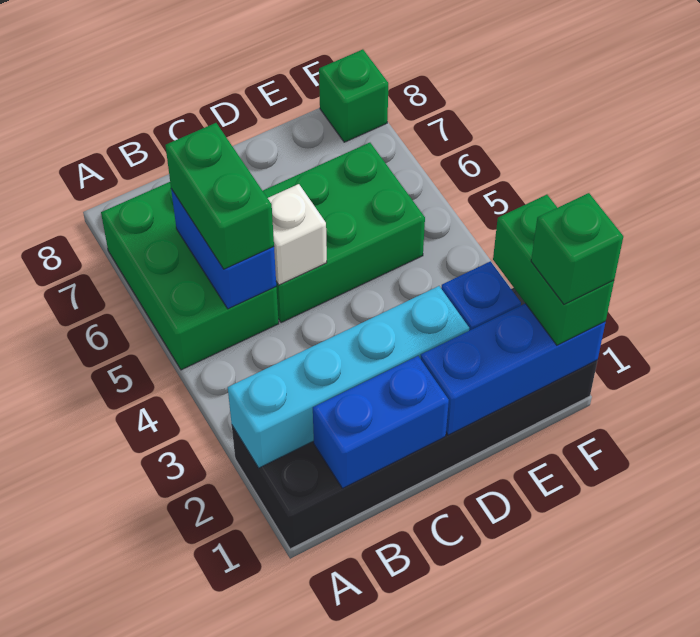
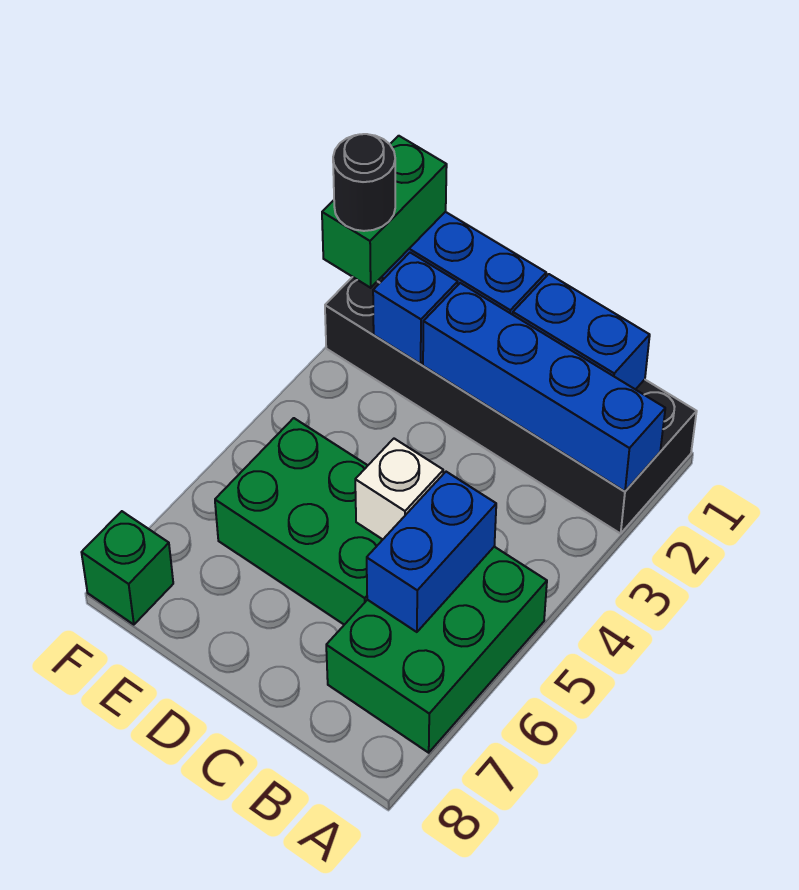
cyan 1x4 brick [228,286,469,468] -> blue 1x4 brick [423,283,665,491]
green 1x2 brick [165,123,274,269] -> none
green 1x1 brick [531,193,623,304] -> none
none -> black 1x1 round brick [333,134,395,231]

